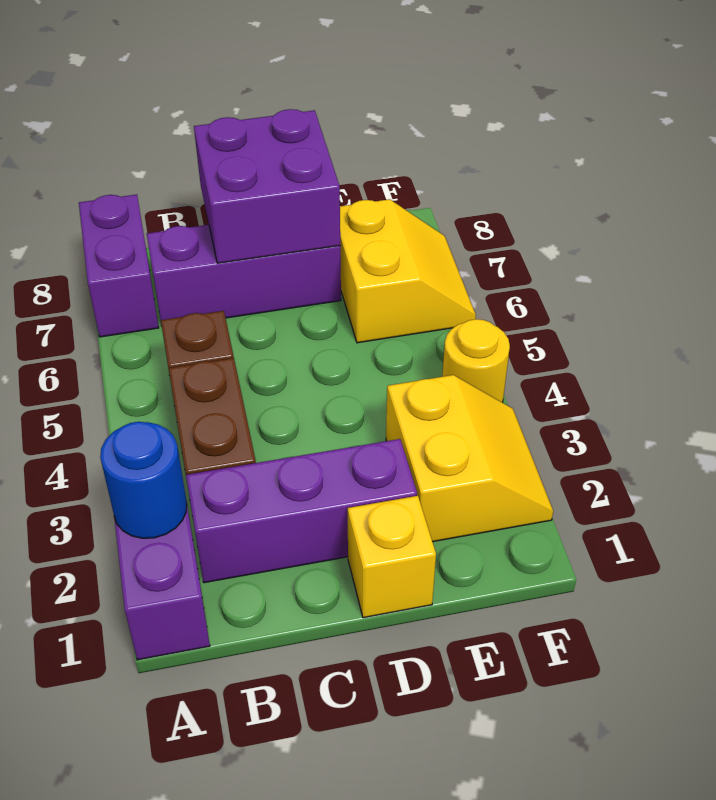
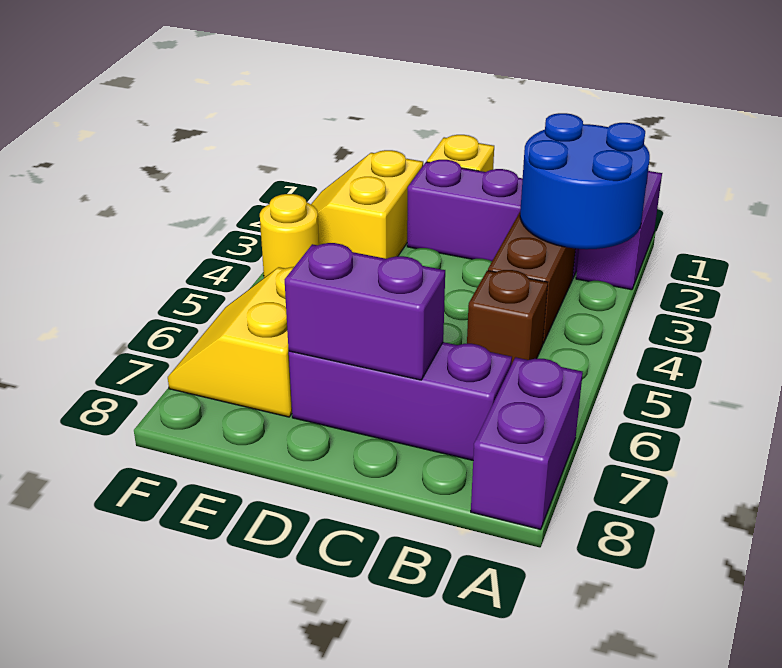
blue 1x1 round brick [100,422,187,538] -> blue 2x2 round brick [520,113,650,249]
purple 2x2 brick [194,109,340,263] -> purple 1x2 brick [285,243,445,380]

